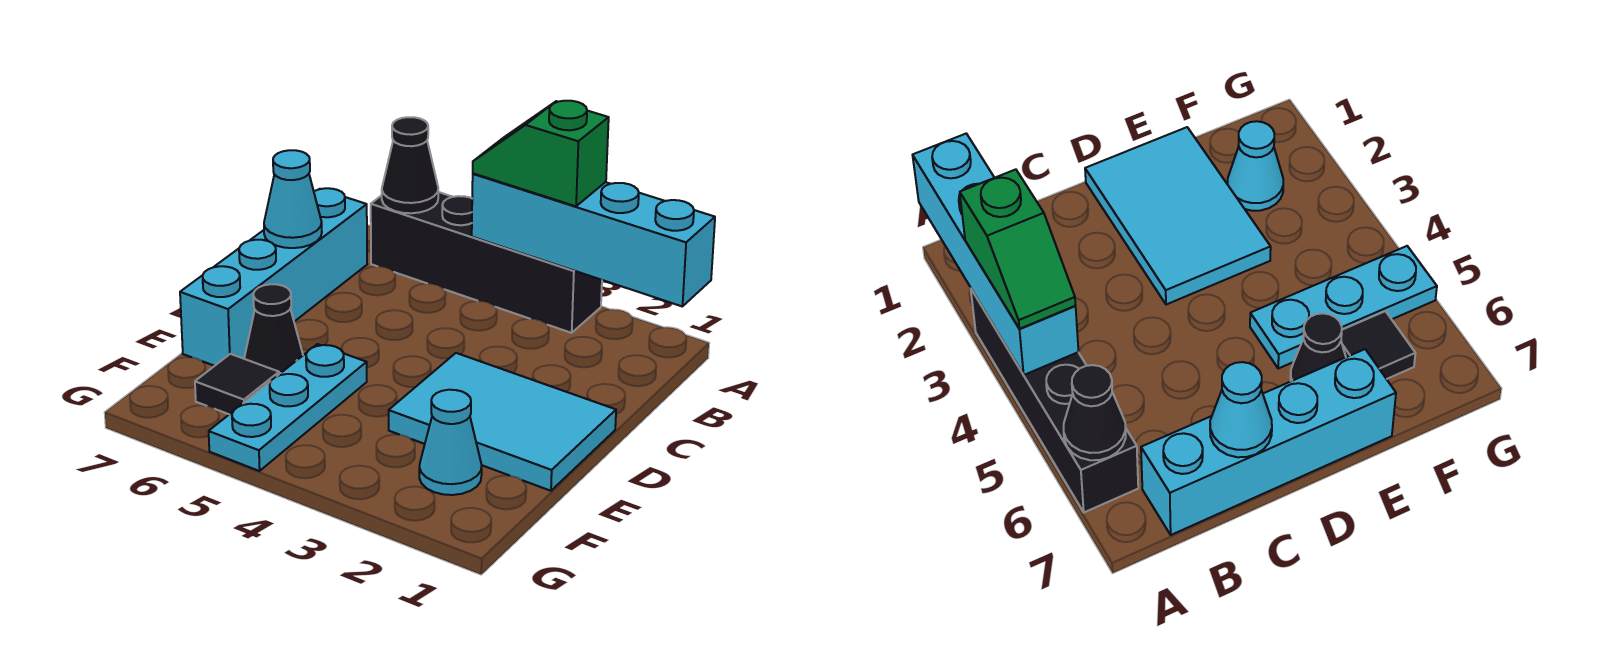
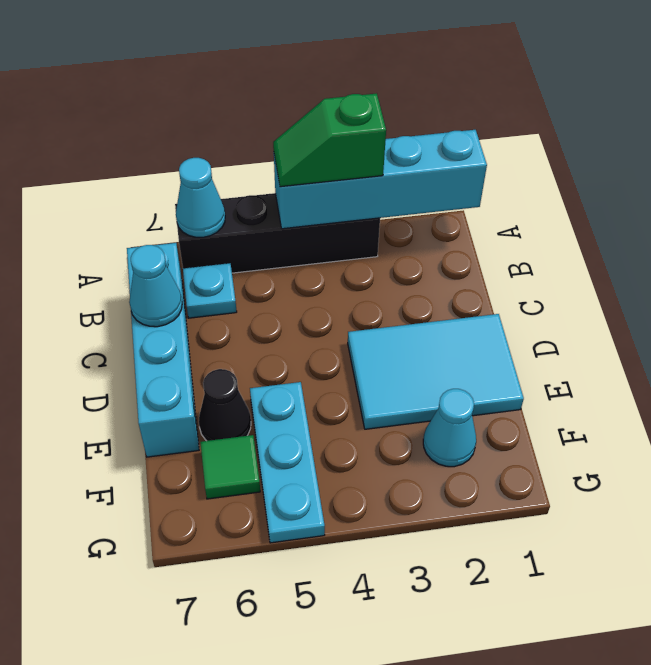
black 1x1 cone [382,117,438,213] -> cyan 1x1 cone [176,158,225,237]
none -> cyan 1x1 plate [183,263,237,318]
black 1x1 tile [195,354,279,414] -> green 1x1 tile [200,435,260,499]

